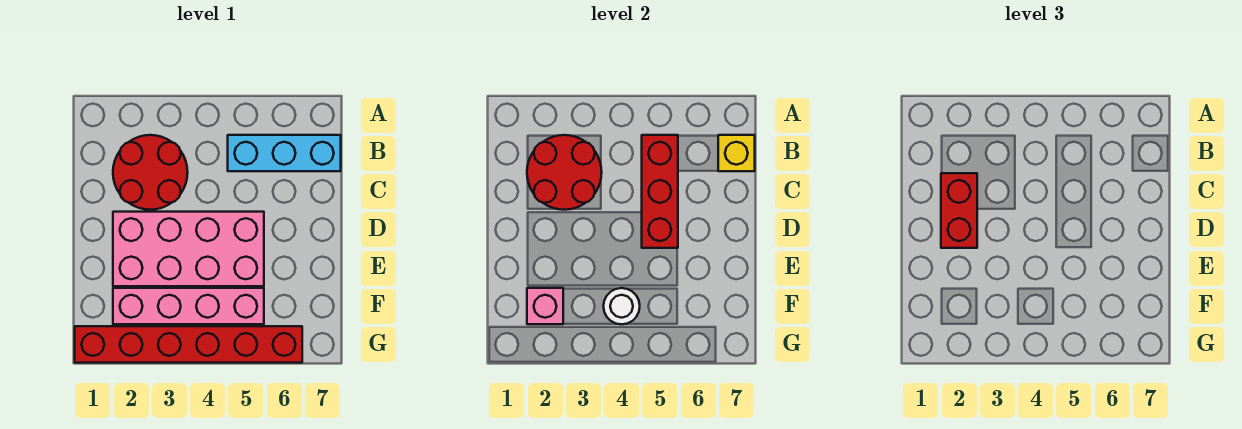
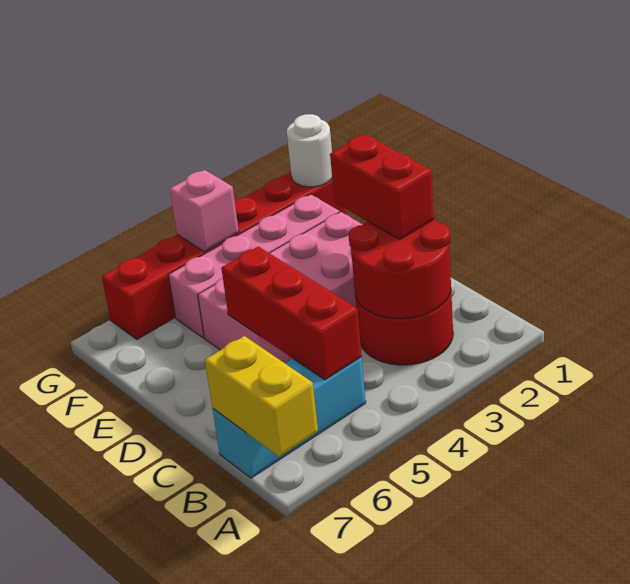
yellow 1x1 brick [718,135,755,171] -> yellow 1x2 brick [205,336,318,457]
pink 1x1 brick [527,288,563,324] -> pink 1x1 brick moved to [170,170,239,252]
white 1x1 round brick [603,288,640,324] -> white 1x1 round brick moved to [287,114,332,187]

